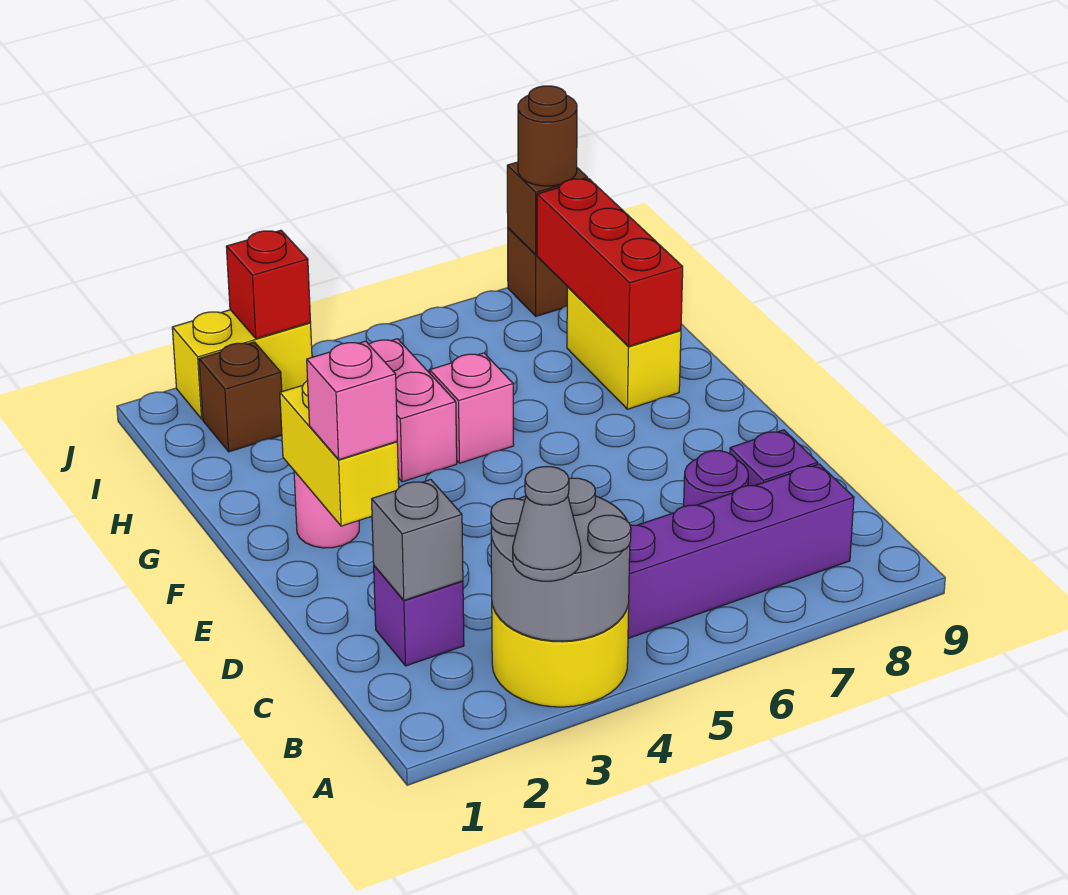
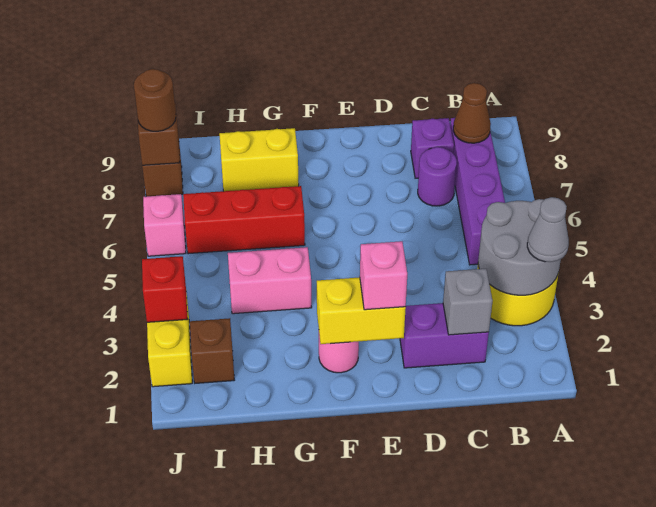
none -> brown 1x1 cone [453,83,491,143]
purple 1x1 brick [374,566,464,666] -> purple 1x2 brick [400,303,489,368]
pink 1x1 brick [430,353,514,463] -> pink 1x1 brick moved to [143,194,186,256]
red 1x3 brick [537,179,683,346] -> red 1x3 brick moved to [183,186,305,254]

